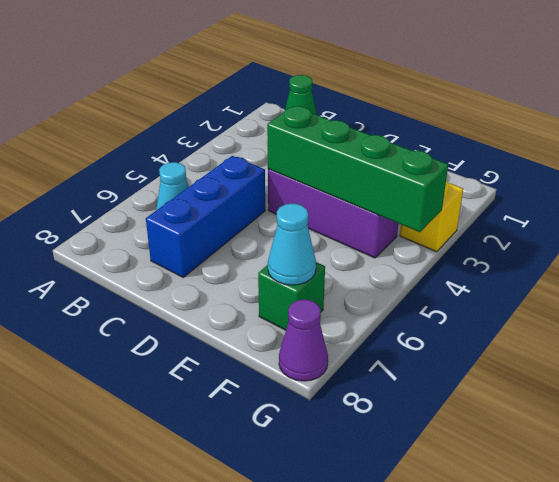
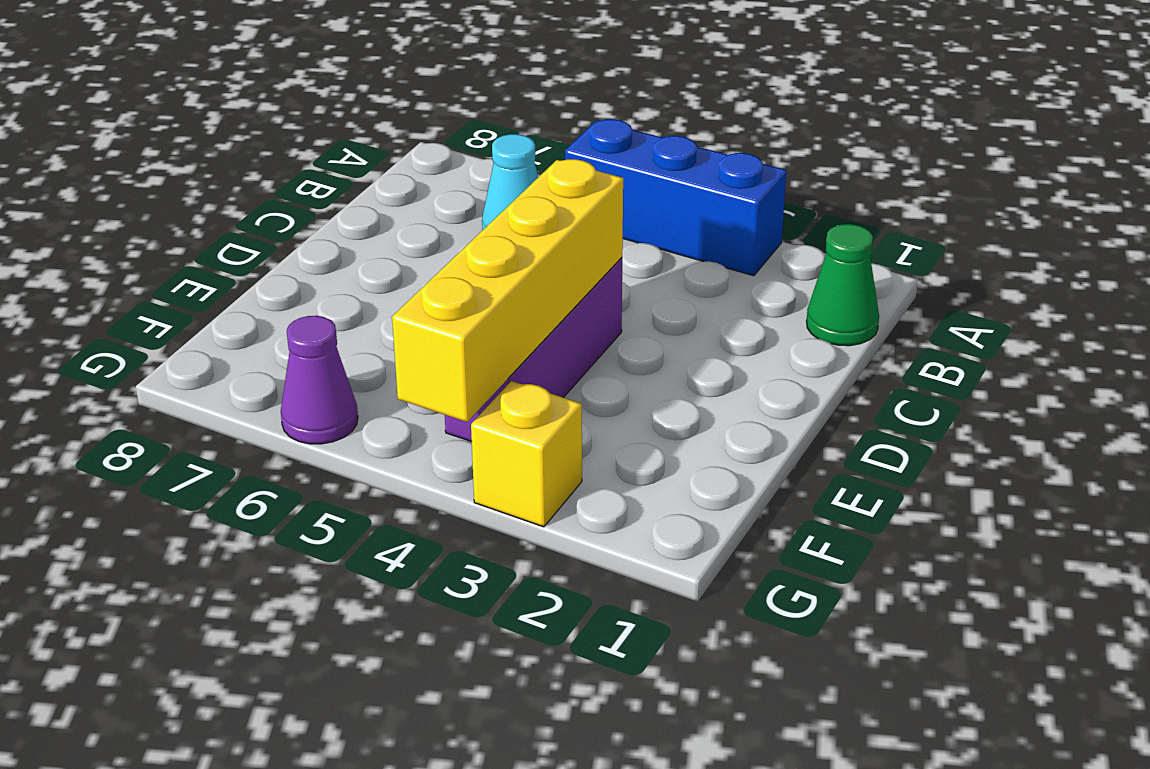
blue 1x3 brick [146,156,265,277] -> blue 1x3 brick moved to [565,119,786,276]
green 1x4 brick [267,106,448,232] -> yellow 1x4 brick [392,159,623,422]
green 1x1 brick [258,262,325,330] -> none
cyan 1x1 cone [268,203,316,285] -> none
purple 1x1 cone [279,299,328,381] -> purple 1x1 cone moved to [281,316,358,444]

